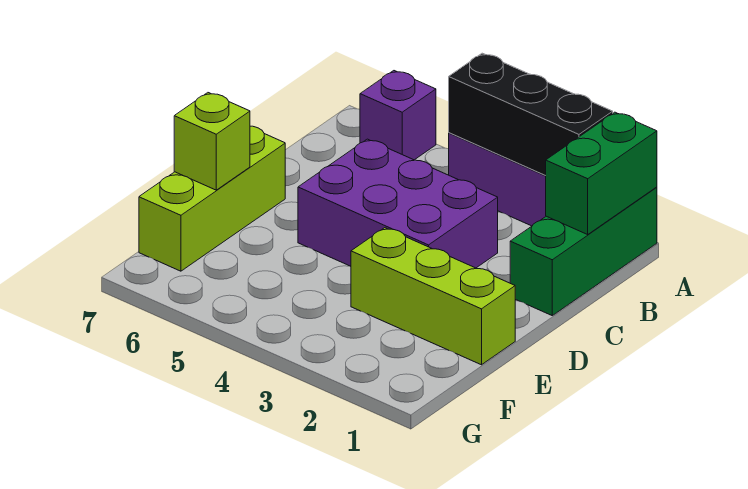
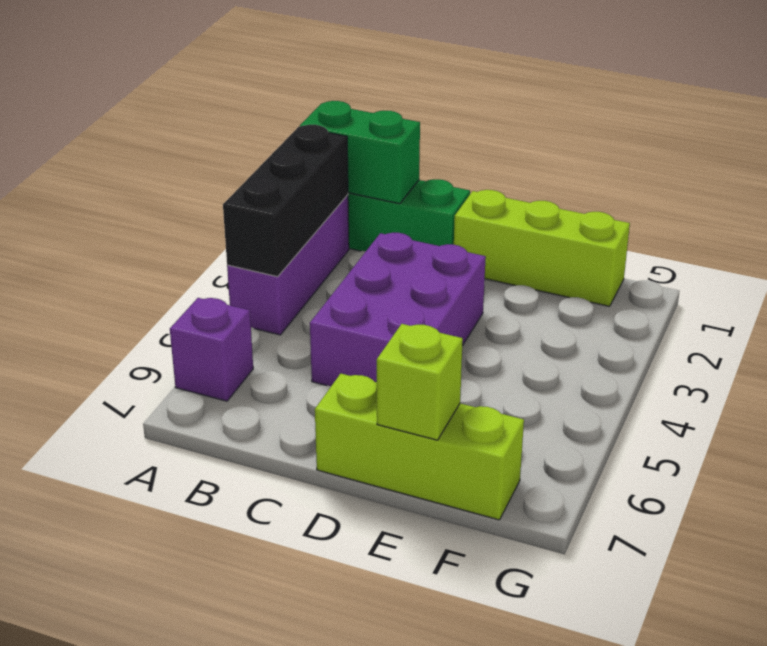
lime 1x3 brick [351,228,515,365] -> lime 1x3 brick turned to [454,190,630,306]

